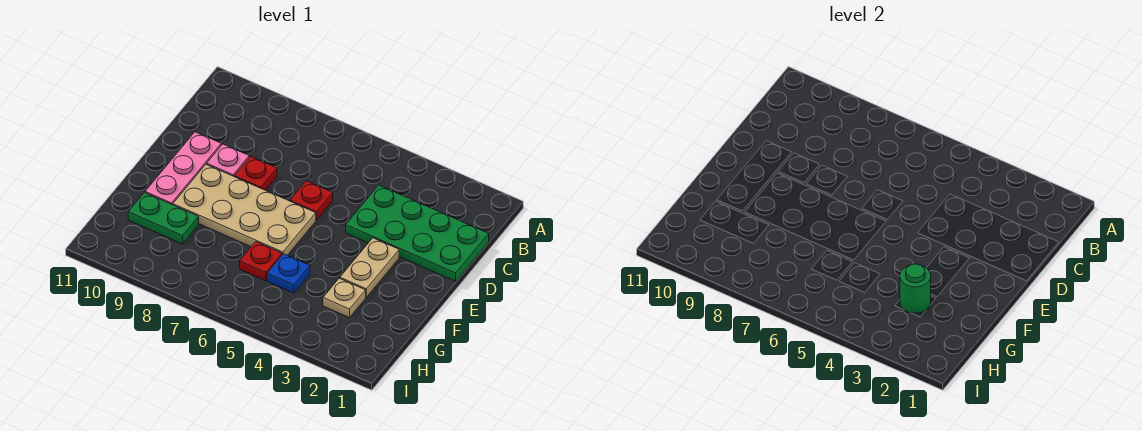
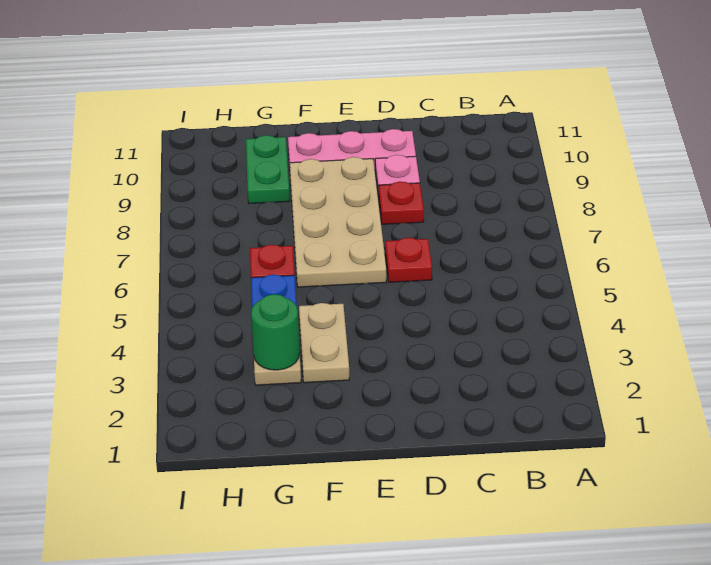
green 2x4 plate [346,185,489,281] -> none
tan 1x2 plate [340,238,399,297] -> tan 1x2 plate turned to [299,303,349,383]

